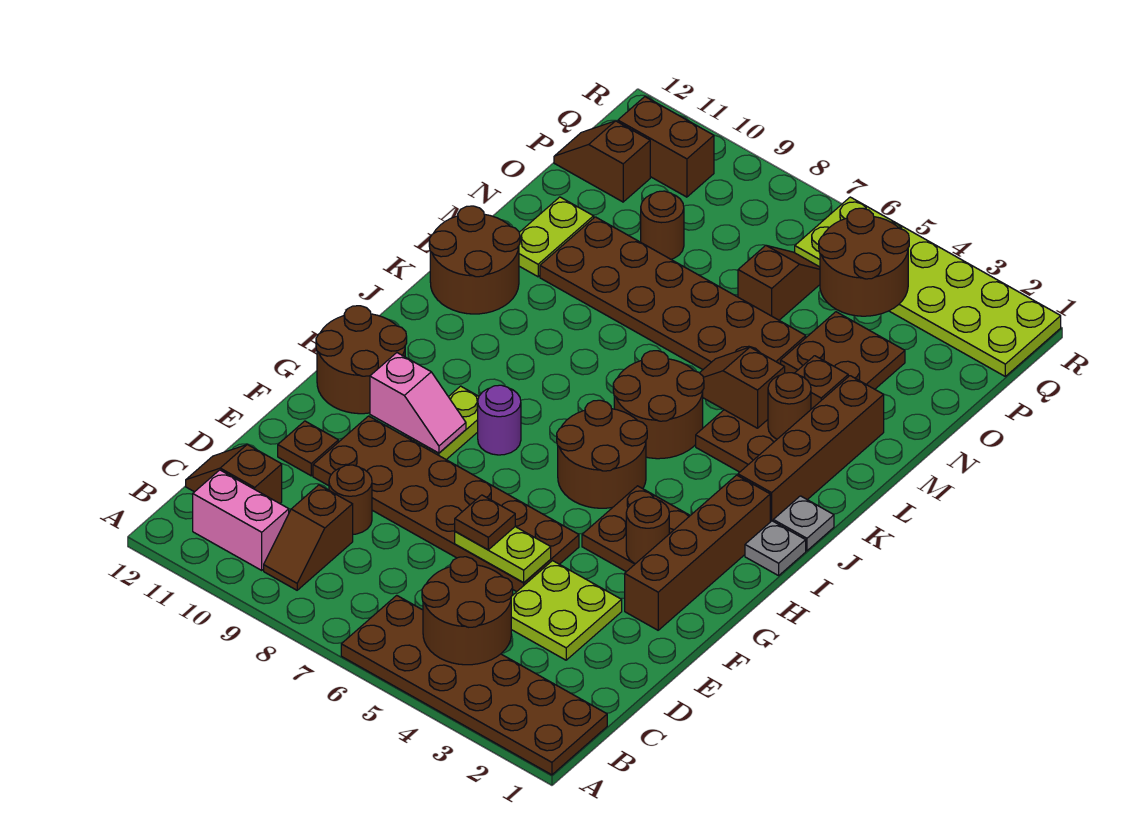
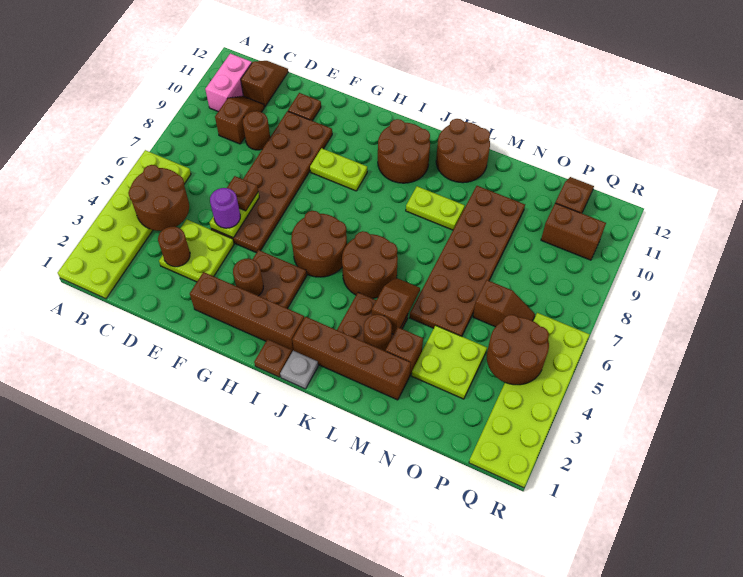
brown 2x6 plate [341,595,607,775] -> lime 2x6 plate [58,150,191,299]
brown 1x2 slope [264,485,353,590] -> brown 1x2 slope turned to [215,96,264,144]
pink 1x2 slope [370,353,466,453] -> none
brown 2x2 round brick [316,306,407,414] -> brown 2x2 round brick moved to [378,119,430,183]
purple 1x1 round brick [478,385,521,455] -> purple 1x1 round brick moved to [210,188,240,228]
grey 1x1 plate [745,521,806,576] -> brown 1x1 plate [254,339,292,377]
lime 1x2 plate [519,197,594,277] -> lime 1x2 plate moved to [406,186,465,230]
brown 2x2 plate [781,312,905,389] -> lime 2x2 plate [412,326,487,399]
brown 1x1 round brick [641,191,684,259] -> brown 1x1 round brick moved to [158,227,190,267]
brown 1x2 brick [618,97,714,197] -> brown 1x2 brick turned to [541,203,606,260]

